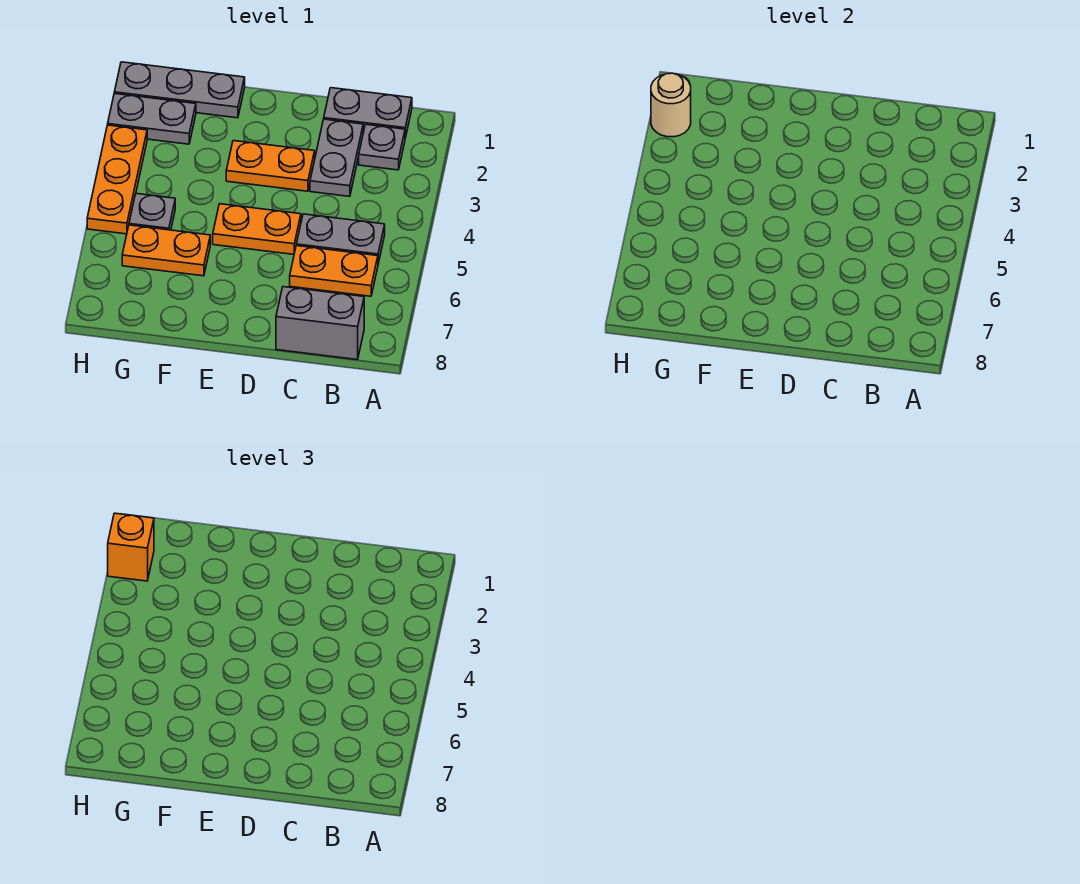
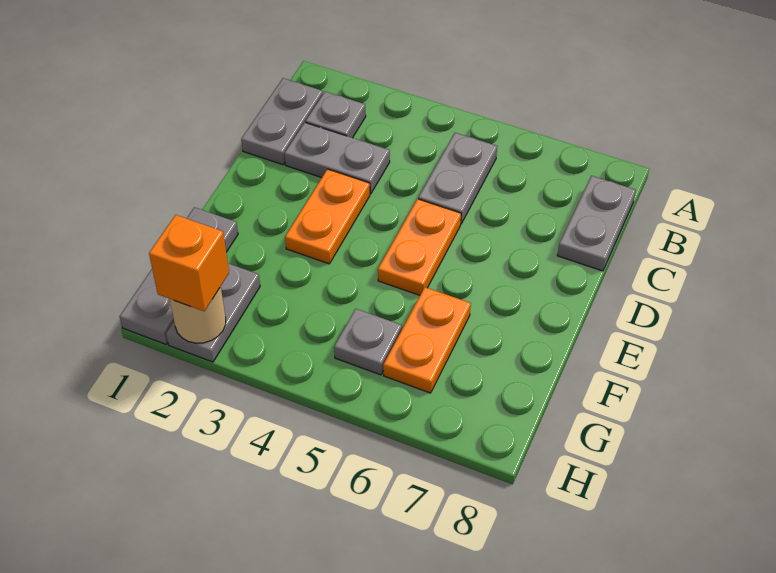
orange 1x2 plate [290,246,378,296] -> none
grey 1x2 brick [276,287,364,360] -> grey 1x2 plate [557,176,636,271]
orange 1x3 plate [87,125,147,234] -> none

